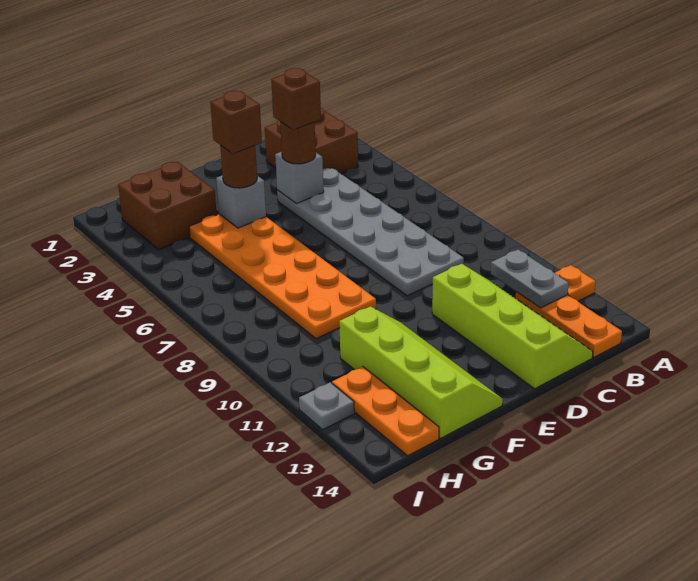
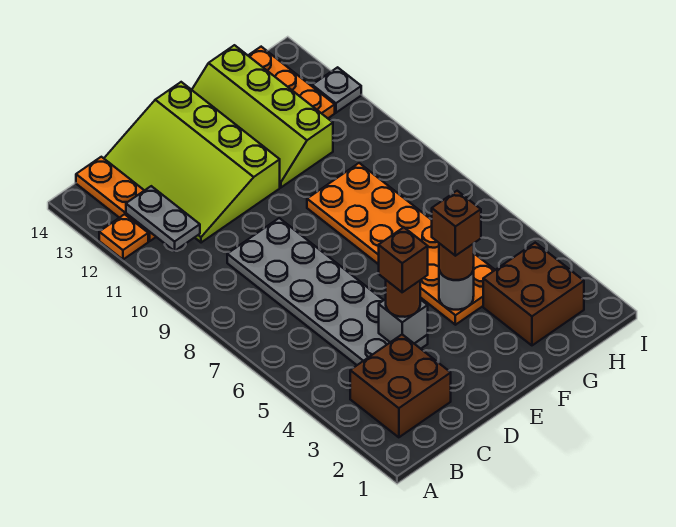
lime 2x4 slope [432,264,593,389] -> lime 3x4 slope [104,82,280,243]
grey 1x1 brick [216,175,266,228] -> grey 1x1 round brick [439,267,474,310]

